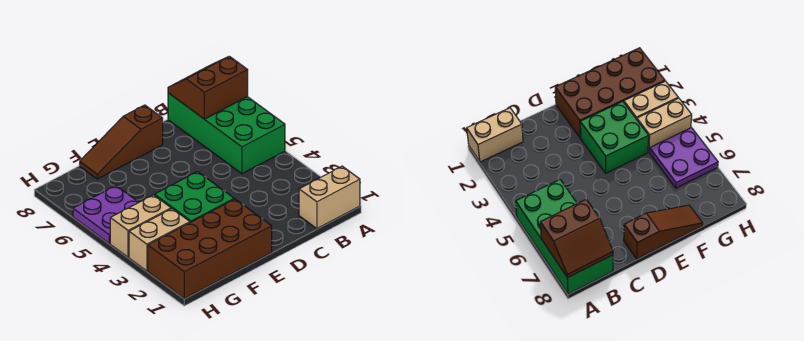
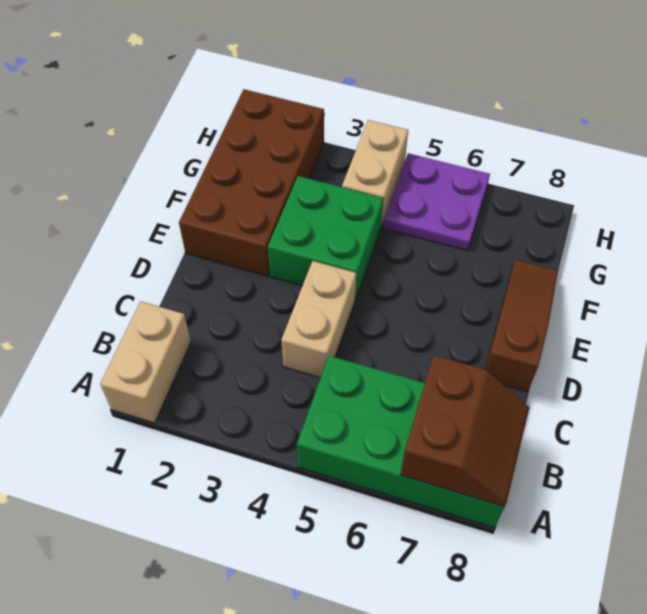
tan 1x2 brick [129,209,190,271] -> tan 1x2 brick moved to [281,261,356,378]

